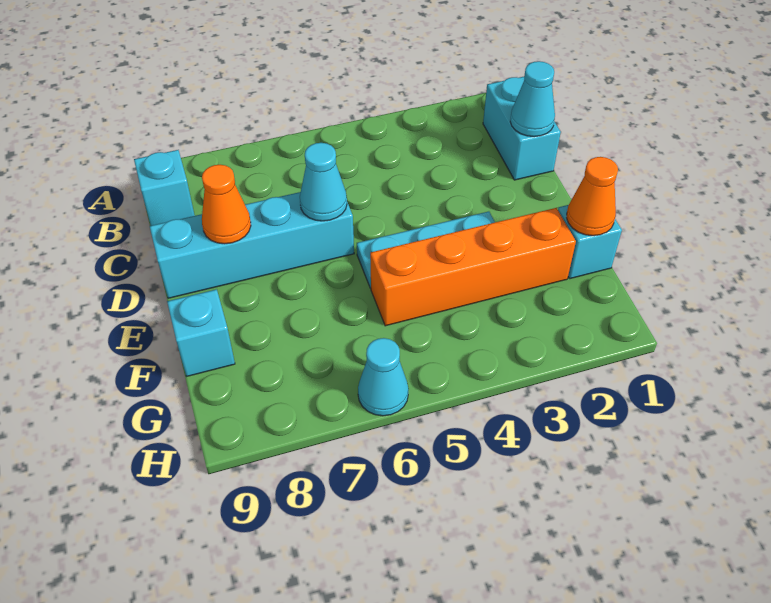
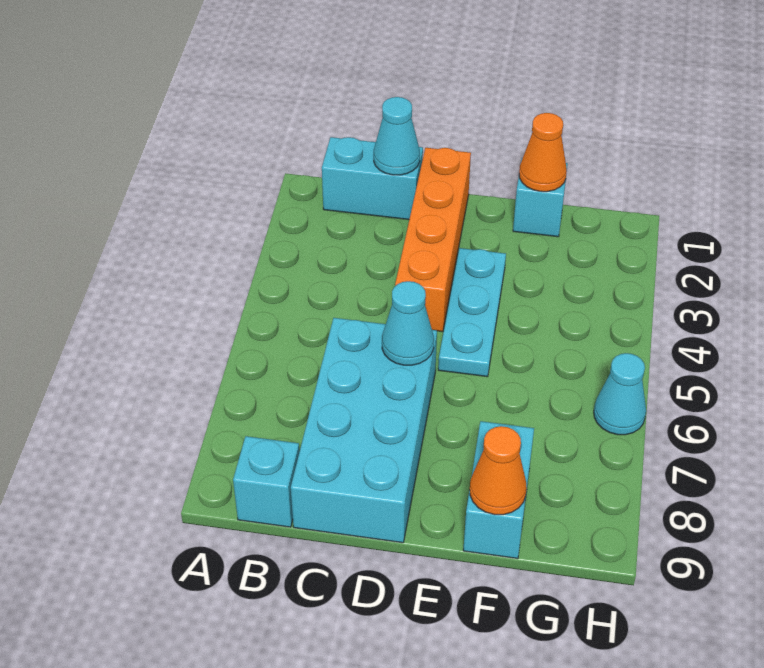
cyan 1x4 brick [150,192,354,298] -> cyan 2x4 brick [291,318,437,543]
orange 1x1 cone [202,165,251,244] -> orange 1x1 cone moved to [470,426,527,515]
orange 1x4 brick [370,208,576,326] -> orange 1x4 brick moved to [395,148,471,332]
cyan 1x1 brick [167,289,235,376] -> cyan 1x2 brick [463,421,534,559]

